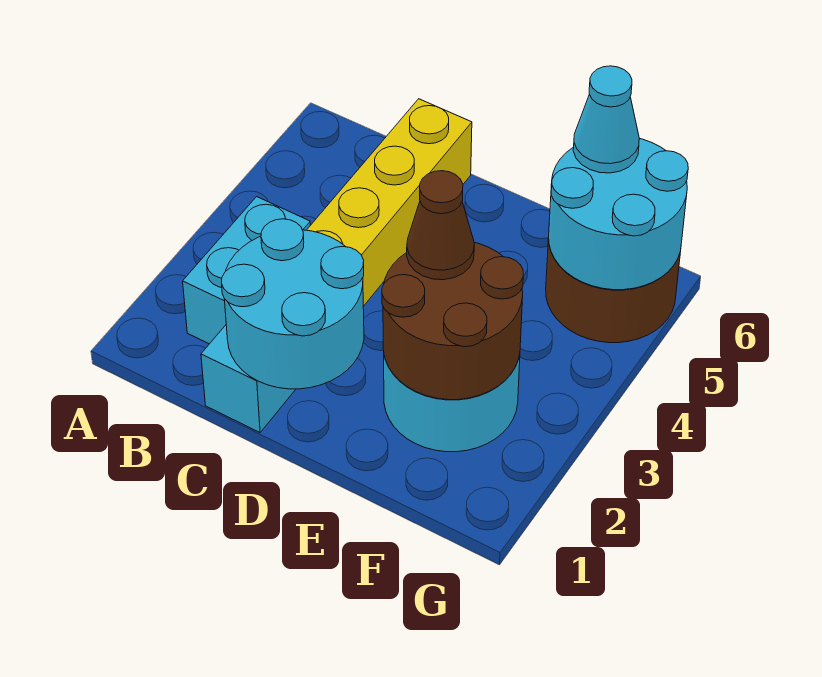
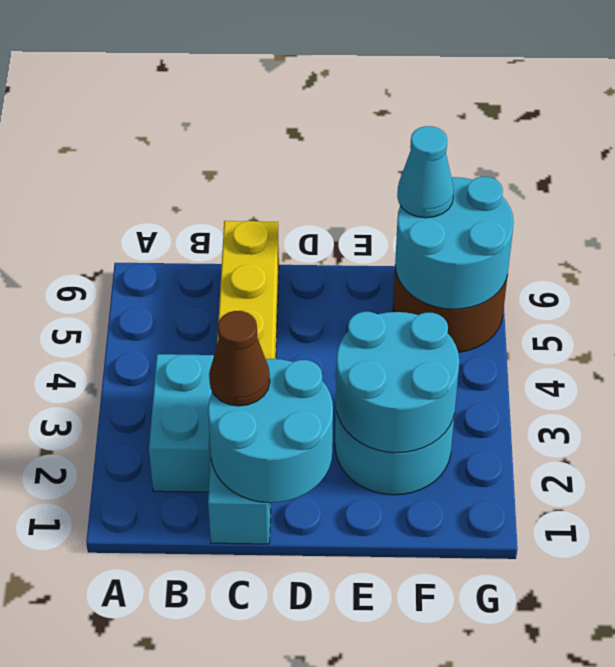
brown 2x2 round brick [382,243,523,400] -> cyan 2x2 round brick [336,312,459,453]
brown 1x1 cone [407,171,474,280] -> brown 1x1 cone moved to [209,311,270,406]

